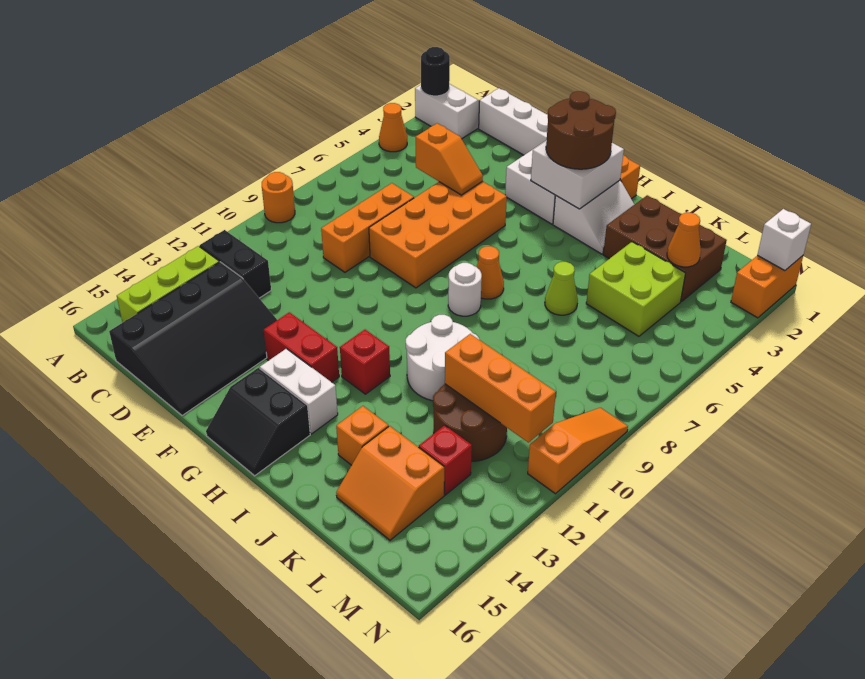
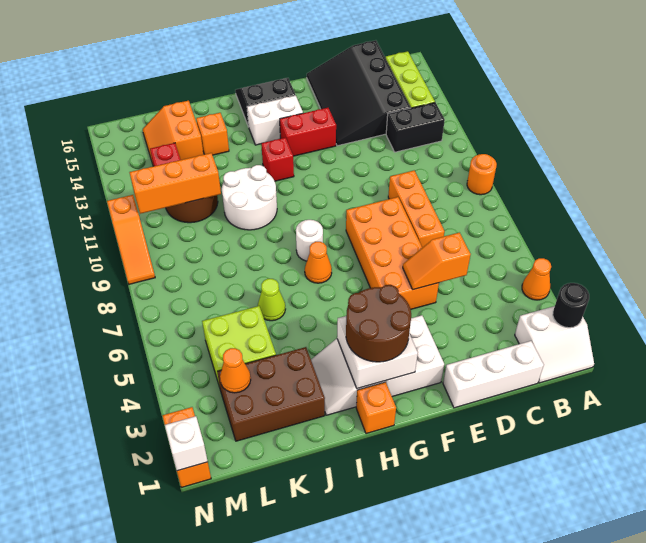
orange 2x2 slope [336,426,444,540] -> orange 2x2 slope turned to [143,101,204,164]

